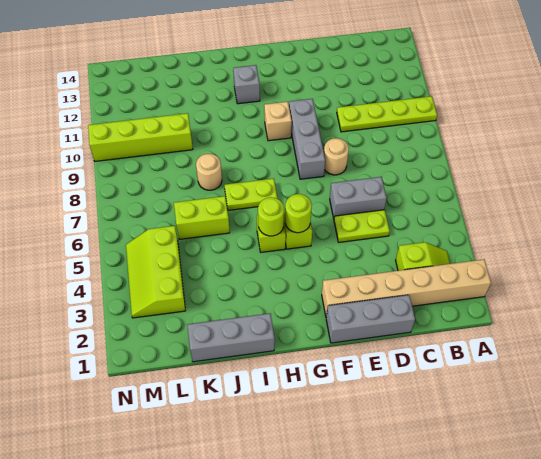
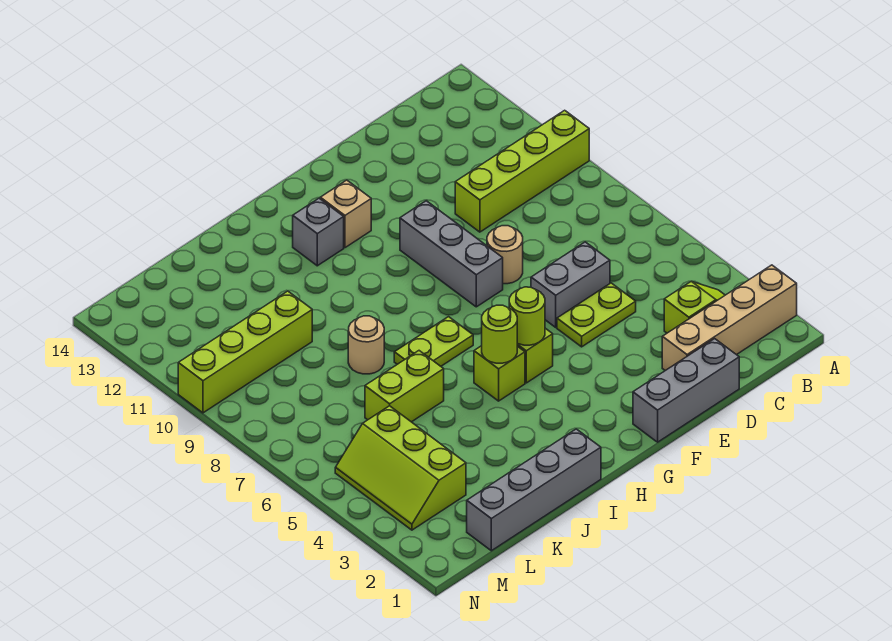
tan 1x6 brick [322,259,491,316] -> tan 1x4 brick [662,265,797,371]
lime 1x4 plate [337,96,437,132] -> lime 1x4 brick [455,110,589,232]
tan 1x1 brick [264,102,292,141] -> tan 1x1 brick moved to [320,180,371,248]
grey 1x3 brick [187,313,275,362] -> grey 1x4 brick [467,429,601,551]

